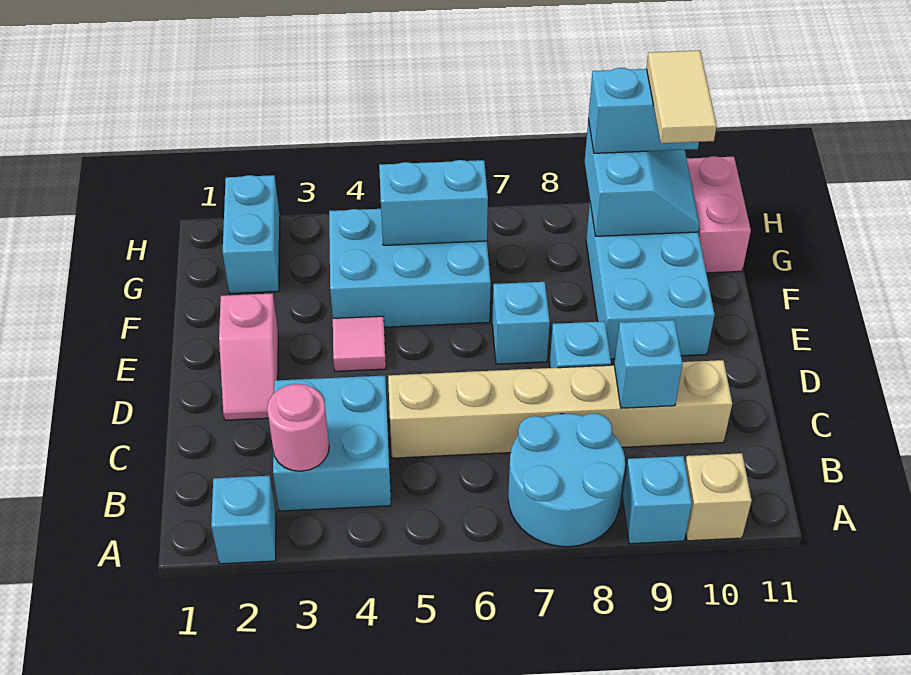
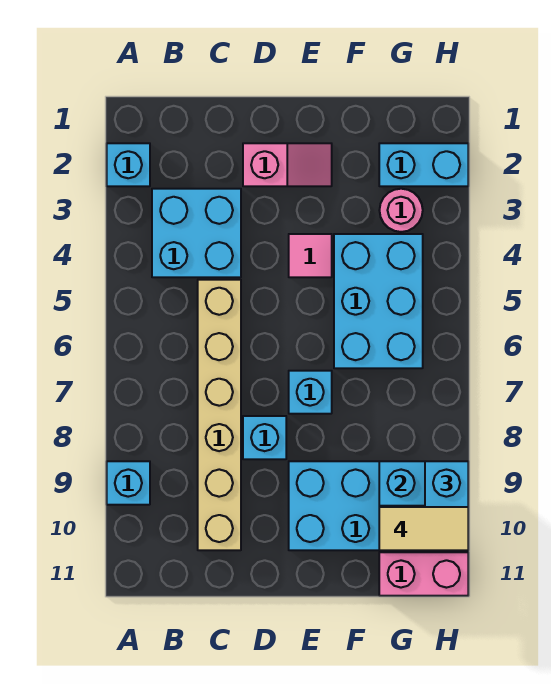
cyan 2x2 round brick [508,413,625,547] -> none
tan 1x1 brick [685,453,752,541] -> none
pink 1x1 round brick [267,384,329,471] -> pink 1x1 round brick moved to [379,189,423,232]
cyan 1x1 brick [614,320,683,408] -> none
pink 1x2 slope [219,293,278,420] -> pink 1x2 slope turned to [243,143,332,186]
cyan 1x2 brick [379,160,488,245] -> none

